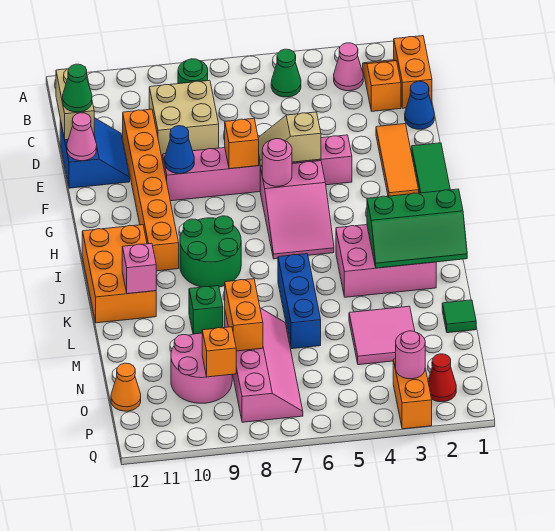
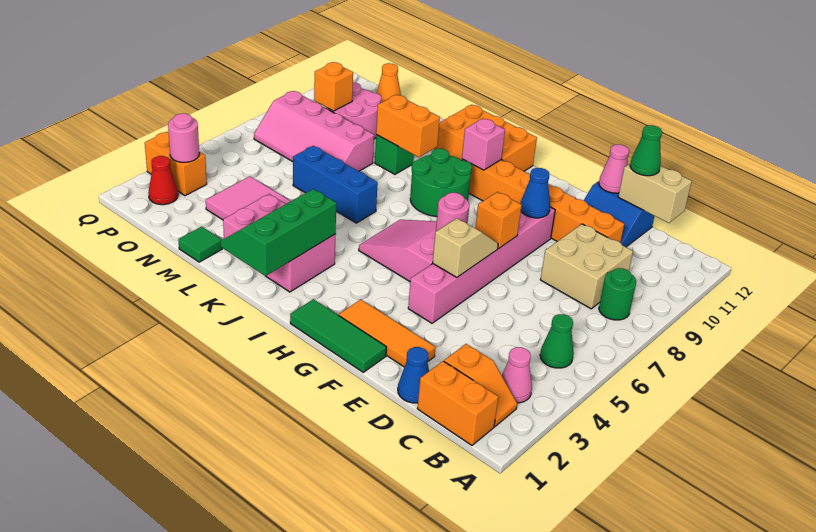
pink 2x3 brick [336,225,436,297] -> pink 2x3 brick turned to [223,194,336,292]
pink 1x1 brick [122,243,156,294] -> pink 1x1 brick moved to [462,119,505,170]
orange 1x2 brick [225,279,263,351] -> orange 1x2 brick moved to [376,95,440,157]

